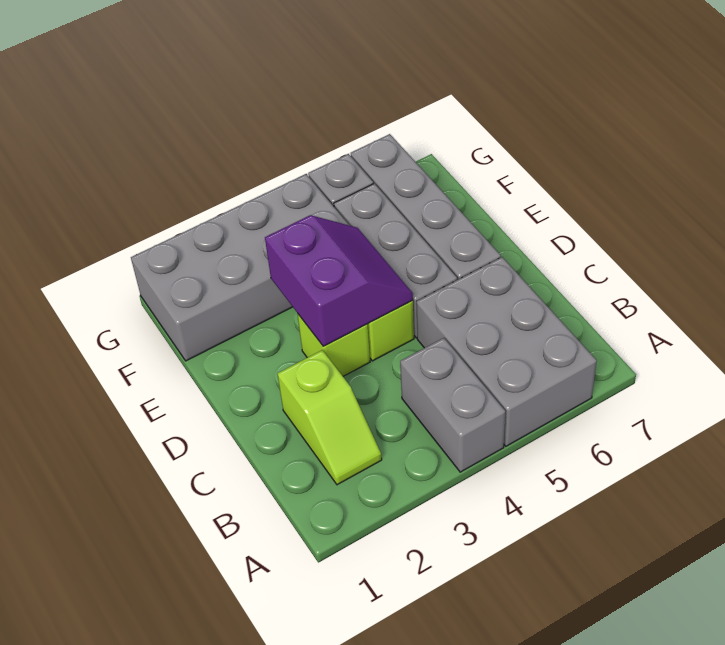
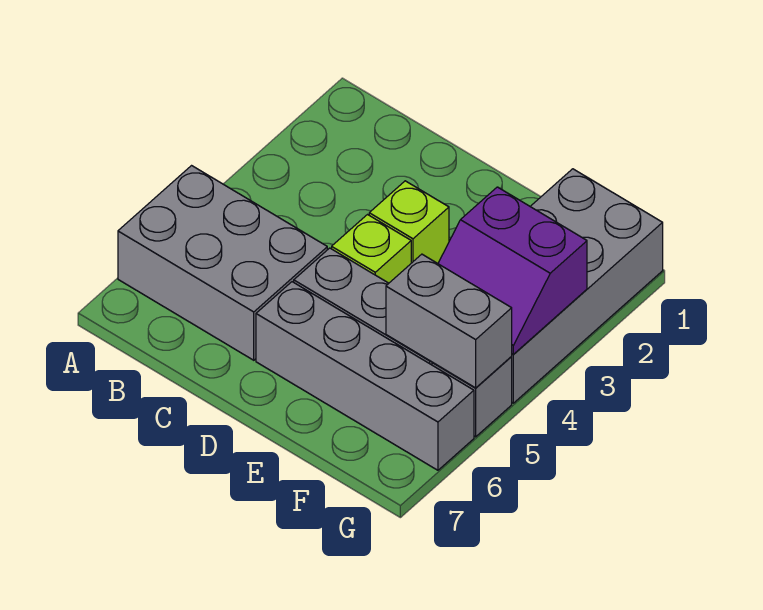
grey 1x2 brick [400,338,505,472] -> grey 1x2 brick moved to [386,254,512,388]
lime 1x2 slope [277,350,382,485] -> none
purple 2x2 slope [265,215,413,346] -> purple 2x2 slope moved to [438,187,587,354]

